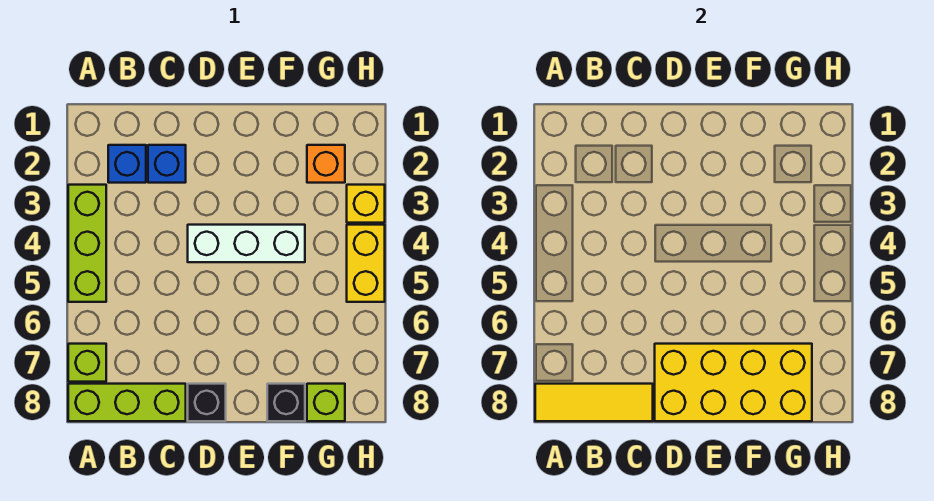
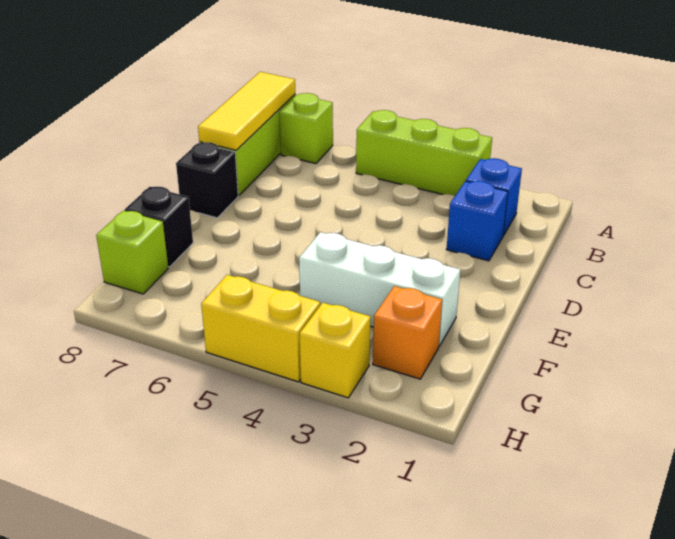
white 1x3 brick [188,225,305,262] -> white 1x3 brick turned to [299,232,460,346]
yellow 2x4 brick [655,344,812,421] -> none

